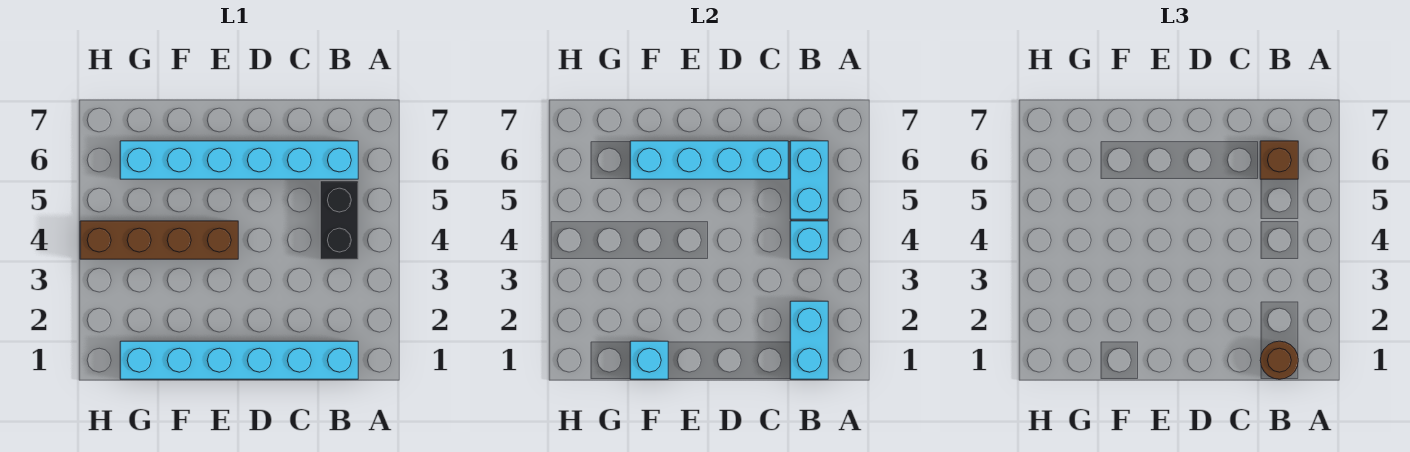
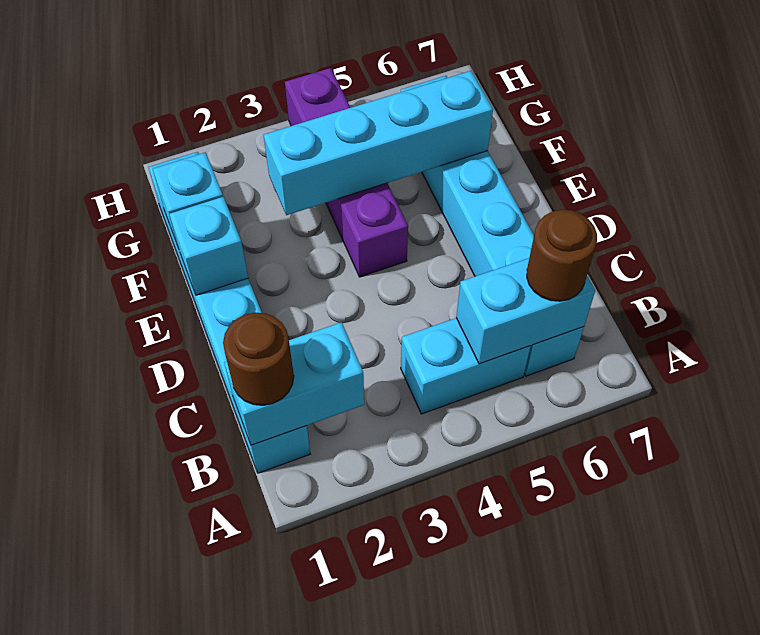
black 1x2 brick [320,181,358,259] -> cyan 1x2 brick [401,318,531,414]
cyan 1x1 brick [790,221,828,259] -> cyan 1x1 brick moved to [169,197,248,295]
brown 1x1 brick [1260,141,1298,179] -> brown 1x1 round brick [527,210,597,301]
cyan 1x4 brick [630,141,788,179] -> cyan 1x4 brick turned to [264,71,493,215]
brown 1x4 brick [80,221,238,259] -> purple 1x4 brick [285,68,408,277]

